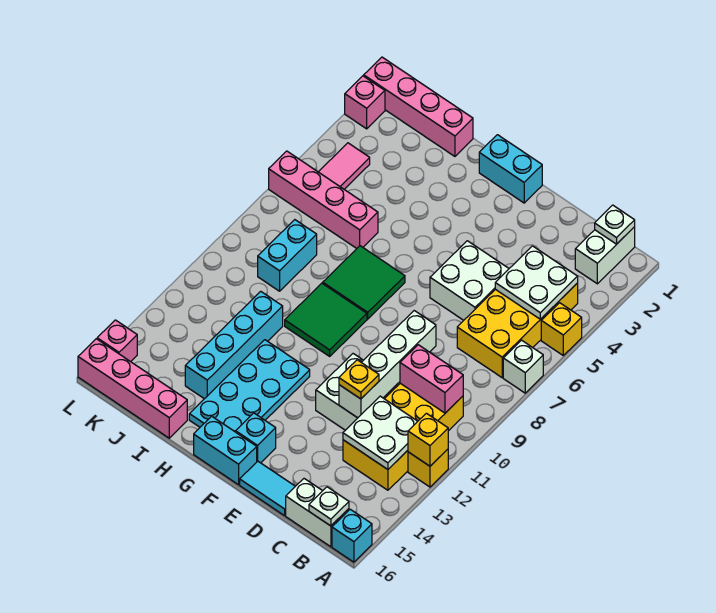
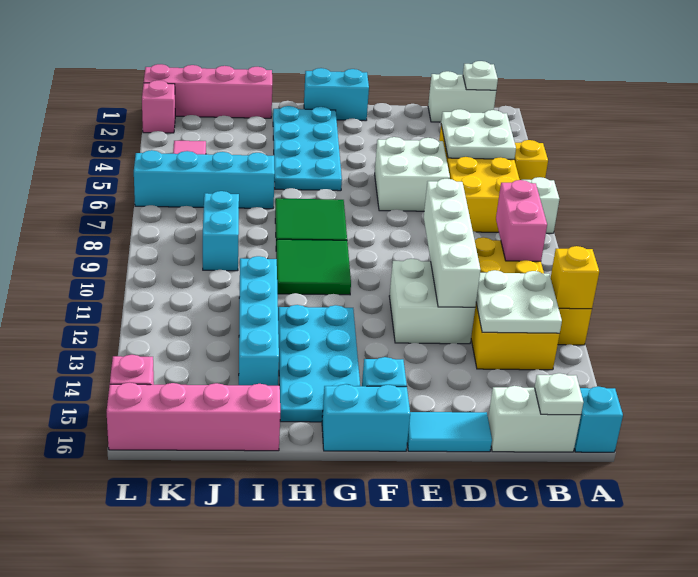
white 1x2 brick [575,227,635,284] -> white 1x2 brick turned to [428,71,496,122]
pink 1x2 brick [400,345,463,413] -> pink 1x2 brick turned to [496,180,547,261]
yellow 1x1 plate [339,360,379,399] -> none
none -> cyan 2x4 plate [273,106,342,191]
pink 1x4 brick [269,151,378,248] -> cyan 1x4 brick [134,150,275,209]

